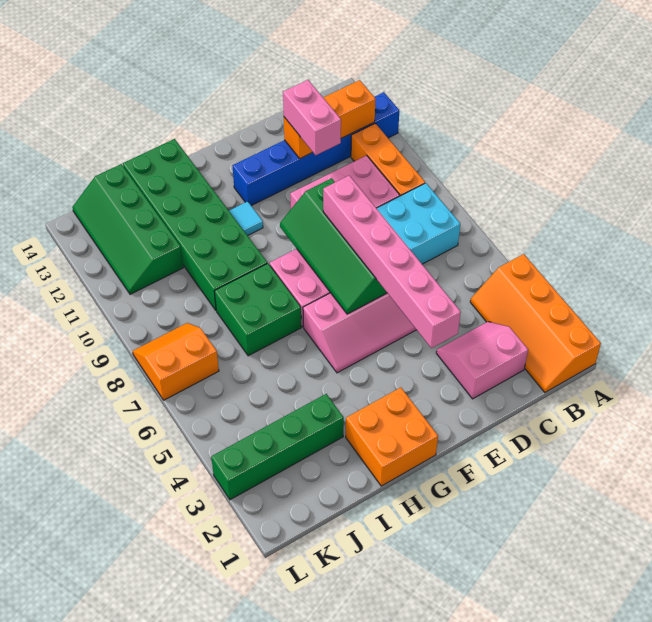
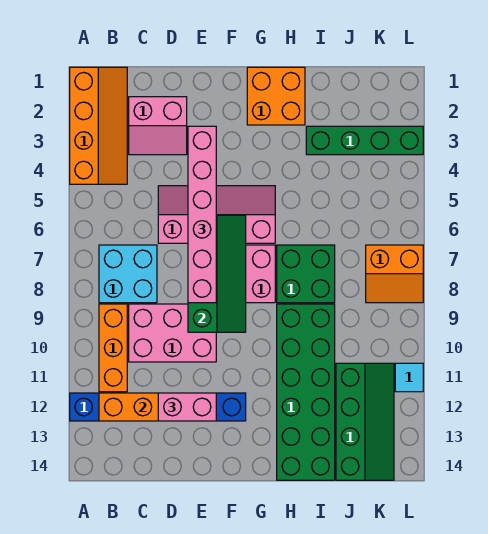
pink 1x2 brick [283,80,341,155] -> pink 1x2 brick turned to [158,393,216,421]
cyan 1x1 tile [229,201,263,236] -> cyan 1x1 tile moved to [395,363,423,392]

